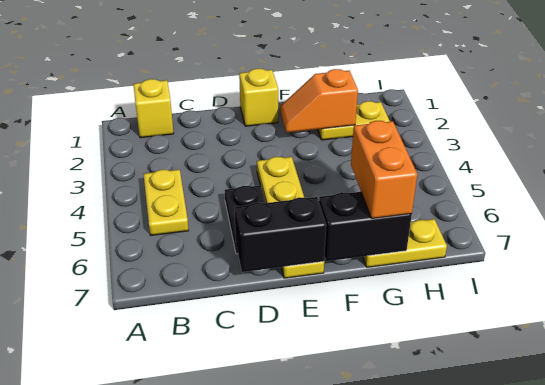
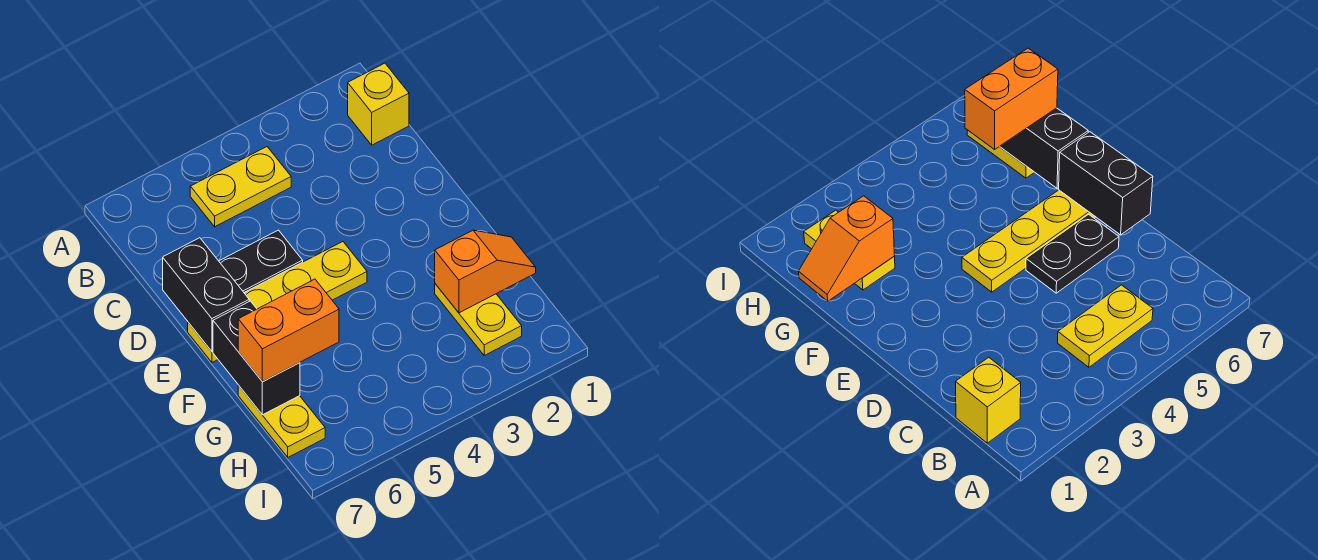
yellow 1x1 brick [239,69,278,126] -> none
orange 1x2 slope [280,69,358,132] -> orange 1x2 slope turned to [435,230,536,313]

